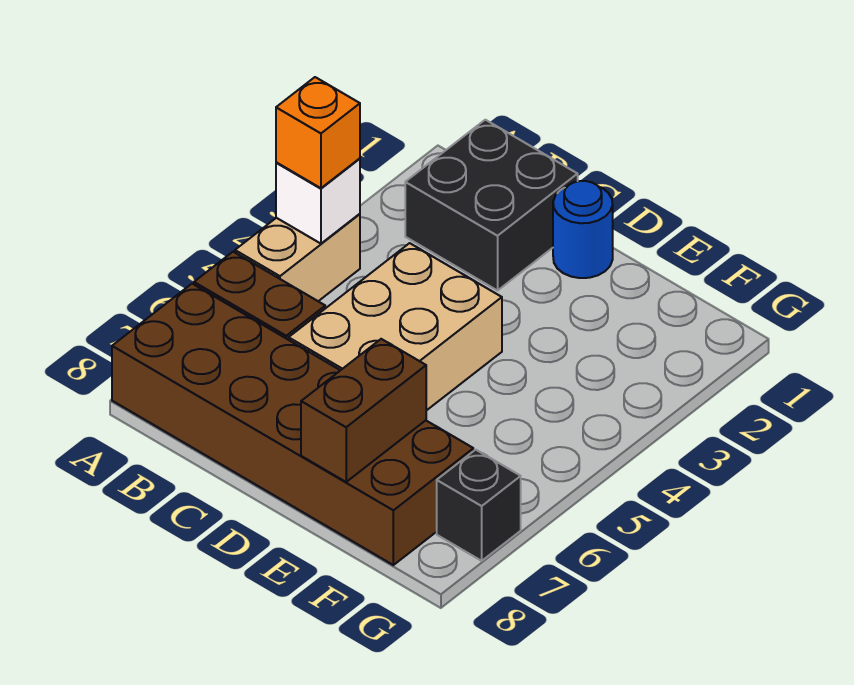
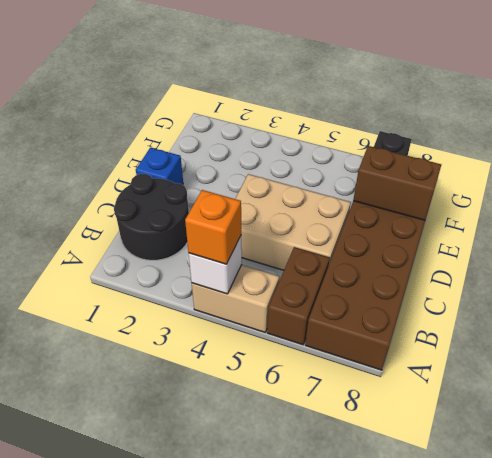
black 2x2 brick [405,120,578,291] -> black 2x2 round brick [114,174,189,260]
blue 1x1 round brick [553,181,613,278] -> blue 1x1 brick [136,148,183,185]

